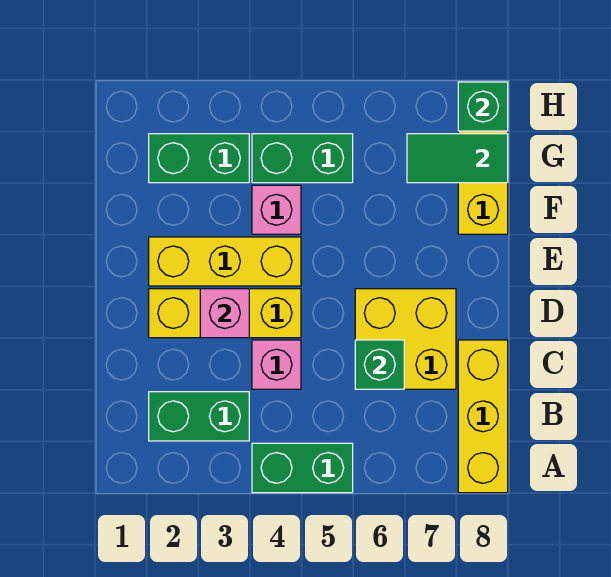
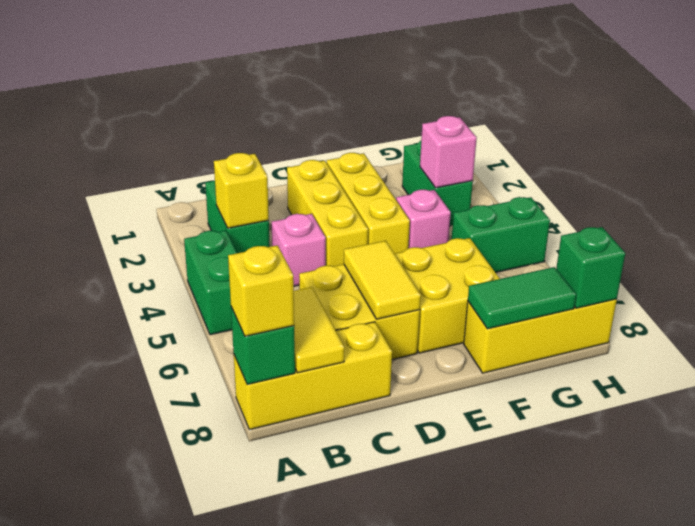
none -> yellow 1x1 brick [228,245,294,336]
none -> yellow 1x1 brick [214,153,269,228]
none -> yellow 1x2 tile [294,287,344,373]
green 1x1 brick [355,340,404,389] -> green 1x1 brick moved to [231,307,295,384]
pink 1x1 brick [200,289,249,338] -> pink 1x1 brick moved to [420,116,477,188]
none -> yellow 1x2 tile [344,241,421,319]
none -> yellow 2x2 brick [395,238,500,353]
green 1x2 brick [252,134,353,183] -> green 1x2 brick turned to [452,197,550,272]
green 1x2 tile [407,134,508,183] -> green 1x2 tile turned to [468,267,576,329]

